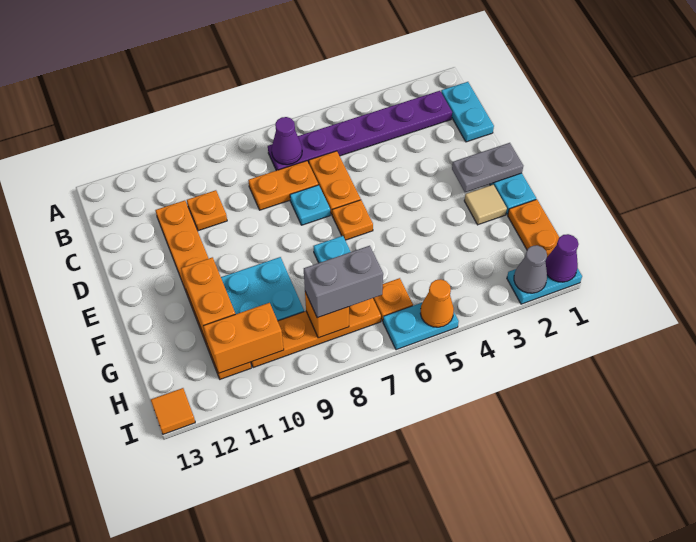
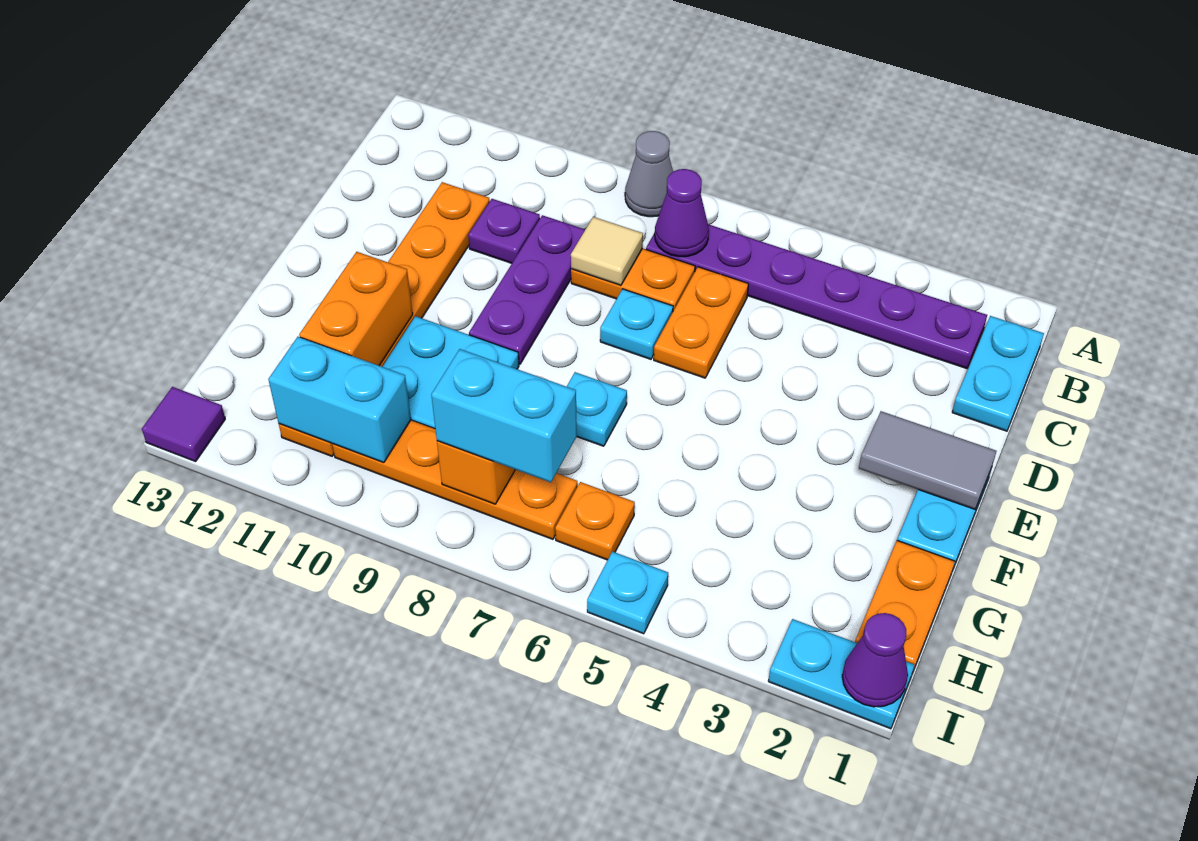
none -> purple 1x3 plate [469,215,585,364]
orange 1x1 plate [187,190,227,231] -> purple 1x1 plate [468,199,540,263]
grey 1x2 plate [452,143,523,192] -> grey 1x2 tile [859,411,996,509]
orange 1x1 plate [332,200,373,240] -> none
tan 1x1 tile [464,185,507,225] -> tan 1x1 tile moved to [571,217,643,285]
grey 1x2 brick [304,246,383,318] -> cyan 1x2 brick [431,349,577,482]
orange 1x2 brick [203,303,284,373] -> cyan 1x2 brick [268,337,411,463]
grey 1x1 cone [514,245,547,293] -> grey 1x1 cone moved to [625,131,673,217]
cyan 1x2 plate [383,302,459,350] -> cyan 1x1 plate [587,551,668,634]
orange 1x1 cone [420,279,454,327] -> none
orange 1x1 tile [151,388,195,434] -> purple 1x1 tile [142,387,225,462]

